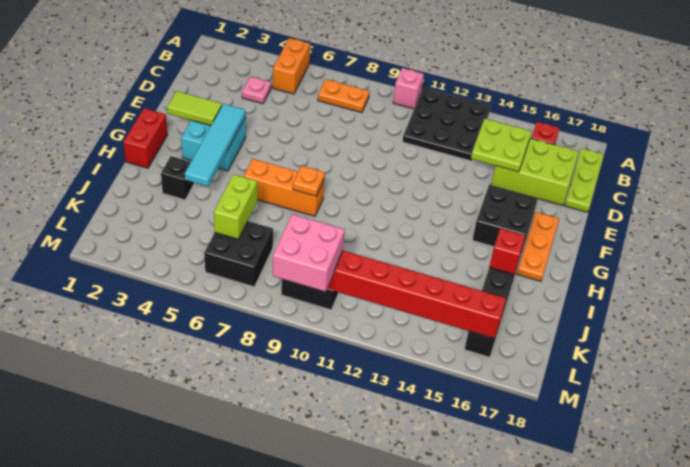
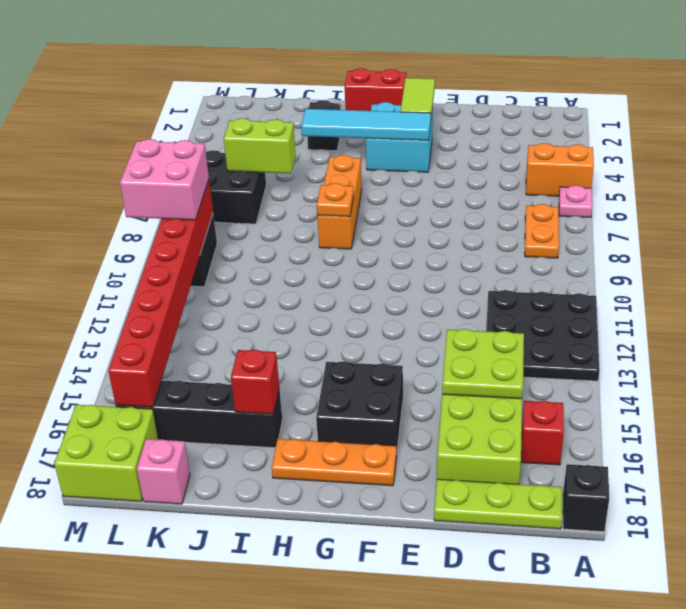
pink 1x1 brick [393,68,424,109] -> pink 1x1 brick moved to [137,439,190,504]
none -> black 1x1 brick [563,464,609,532]
pink 1x1 plate [242,76,271,104] -> pink 1x1 plate moved to [559,185,592,217]
none -> lime 2x2 brick [54,405,158,502]

